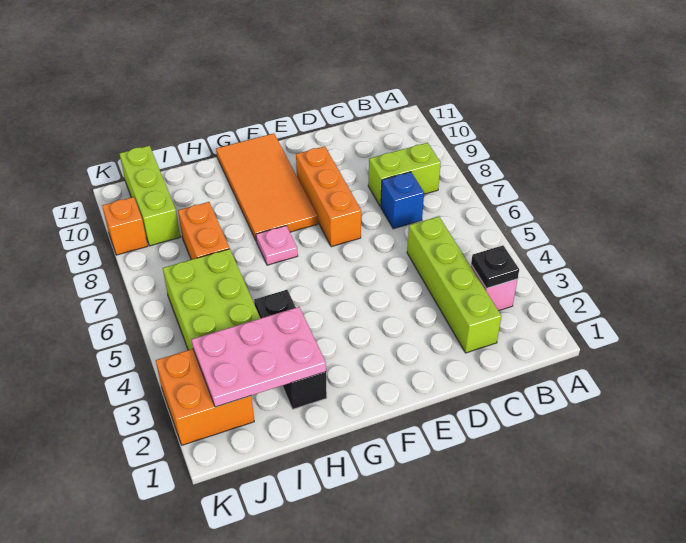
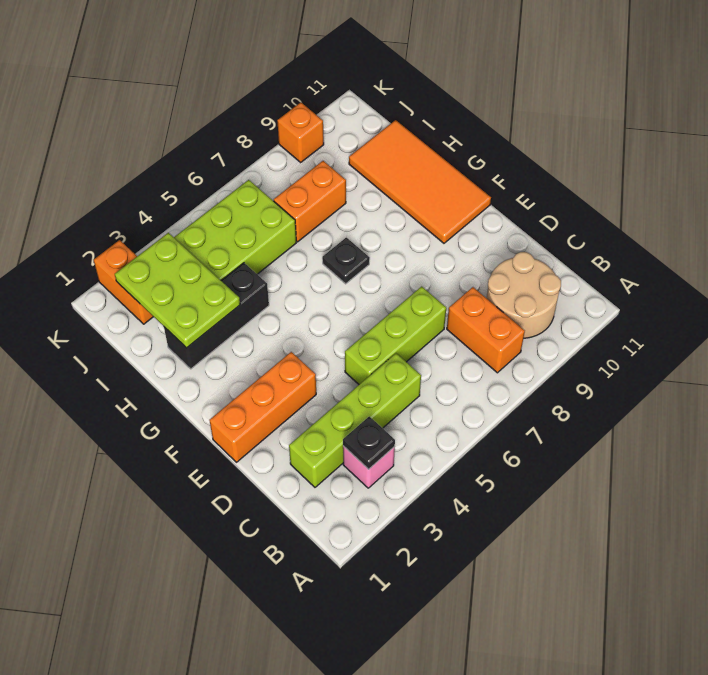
lime 1x2 brick [368,143,441,207] -> orange 1x2 brick [447,287,525,373]
none -> tan 2x2 round brick [487,252,561,338]
blue 1x1 brick [381,172,424,229] -> none
orange 1x3 brick [296,146,361,247] -> orange 1x3 brick moved to [209,352,316,462]
orange 2x4 tile [216,133,318,242] -> orange 2x4 tile turned to [349,120,491,243]
pink 1x1 plate [256,226,298,265] -> black 1x1 plate [322,237,370,284]
pink 2x3 plate [192,307,326,407] -> lime 2x3 plate [115,233,240,348]
orange 2x2 brick [156,349,254,445] -> orange 1x2 brick [94,240,153,324]
lime 1x3 brick [119,146,180,246] -> lime 1x3 brick moved to [345,286,446,384]

